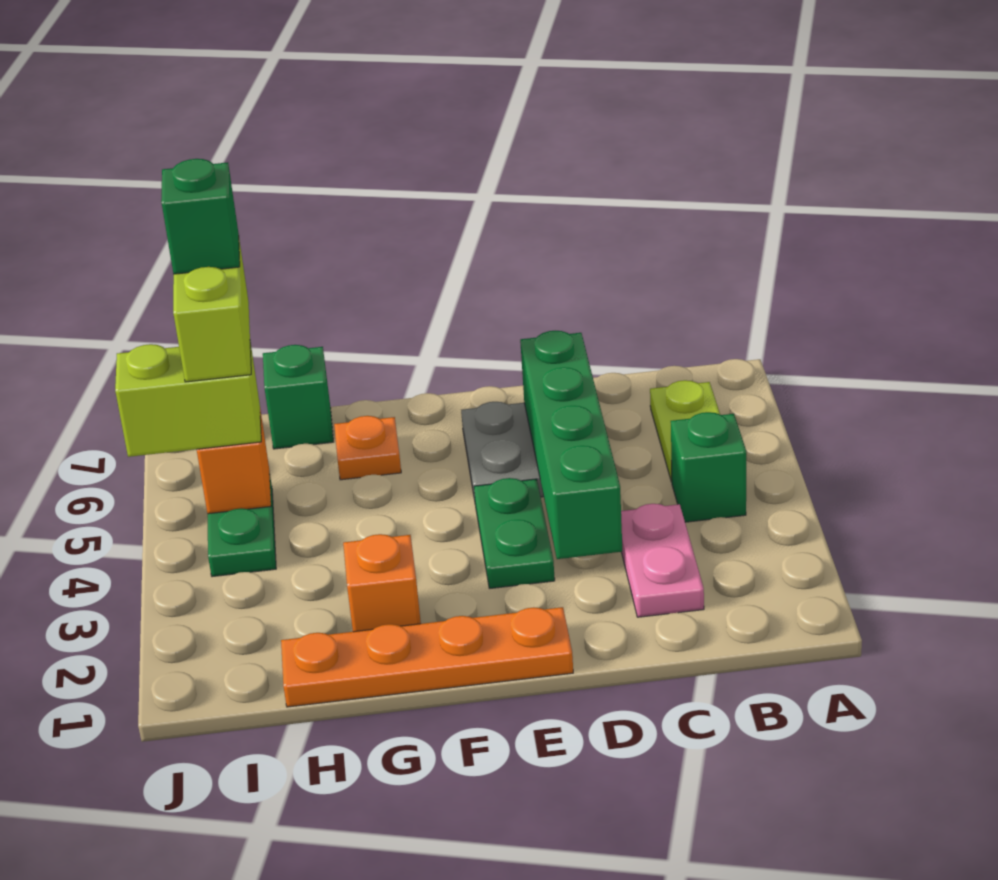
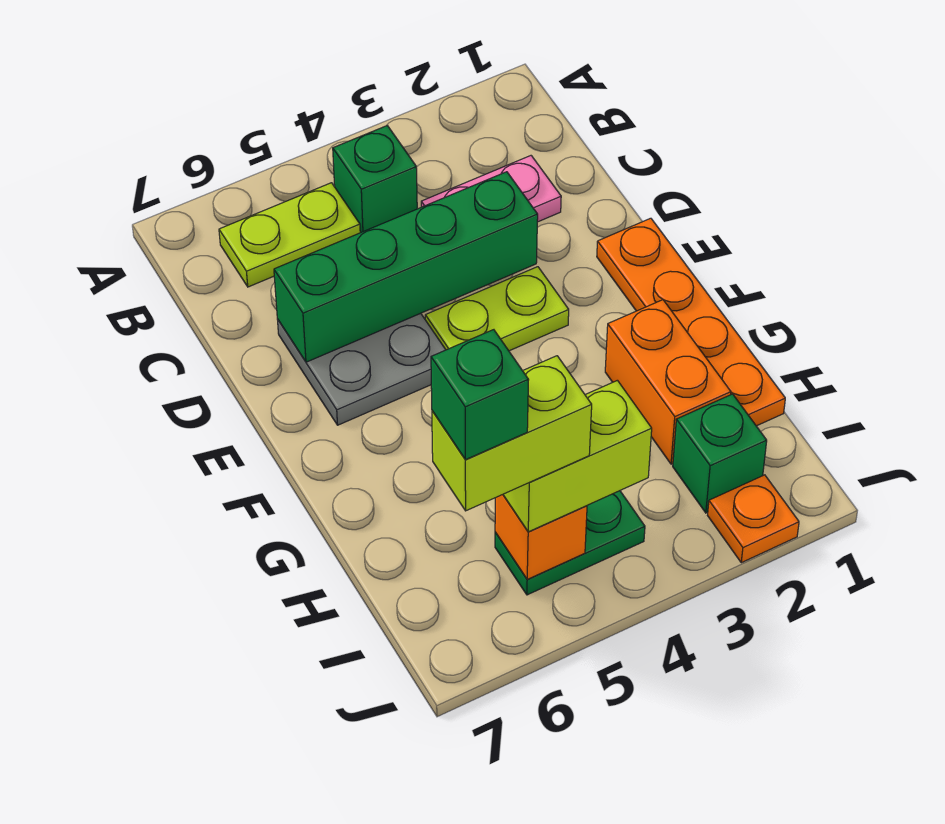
green 1x2 plate [474,478,555,588] -> lime 1x2 plate [425,267,569,351]
orange 1x1 brick [343,534,421,632] -> orange 1x2 brick [605,300,731,464]
orange 1x1 plate [334,416,401,480] -> orange 1x1 plate moved to [708,475,799,563]
green 1x1 brick [263,345,333,449] -> green 1x1 brick moved to [673,394,767,513]
lime 1x2 brick [115,342,261,457] -> lime 1x2 brick turned to [503,380,652,532]

